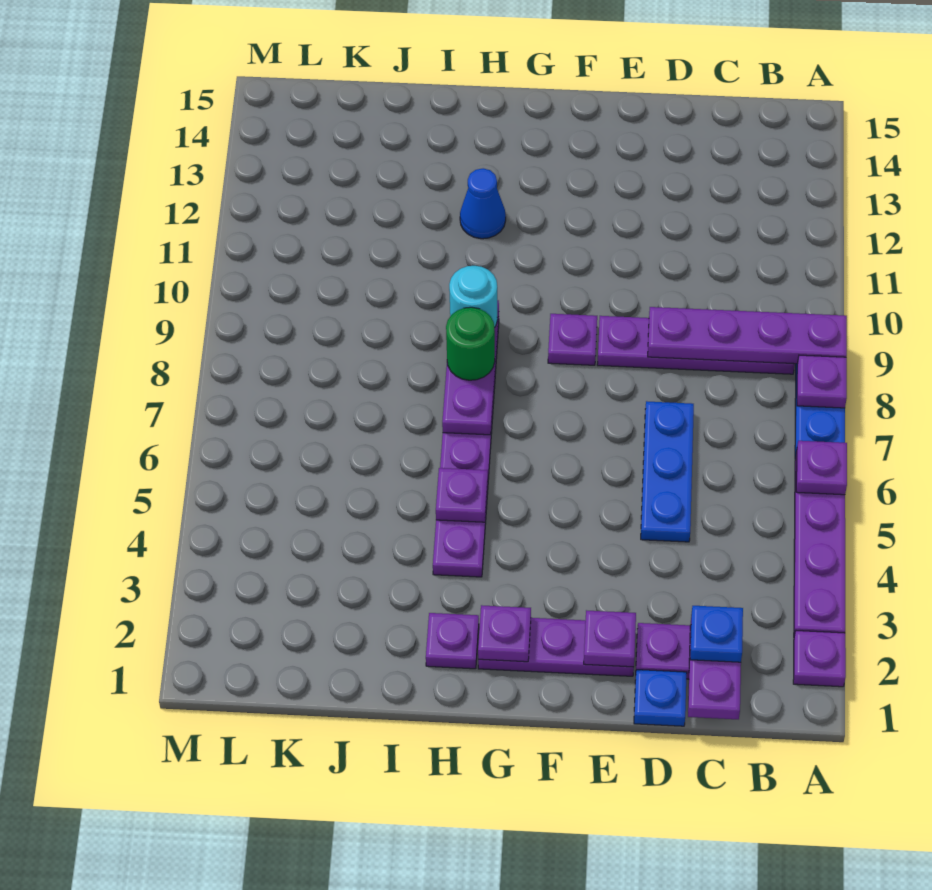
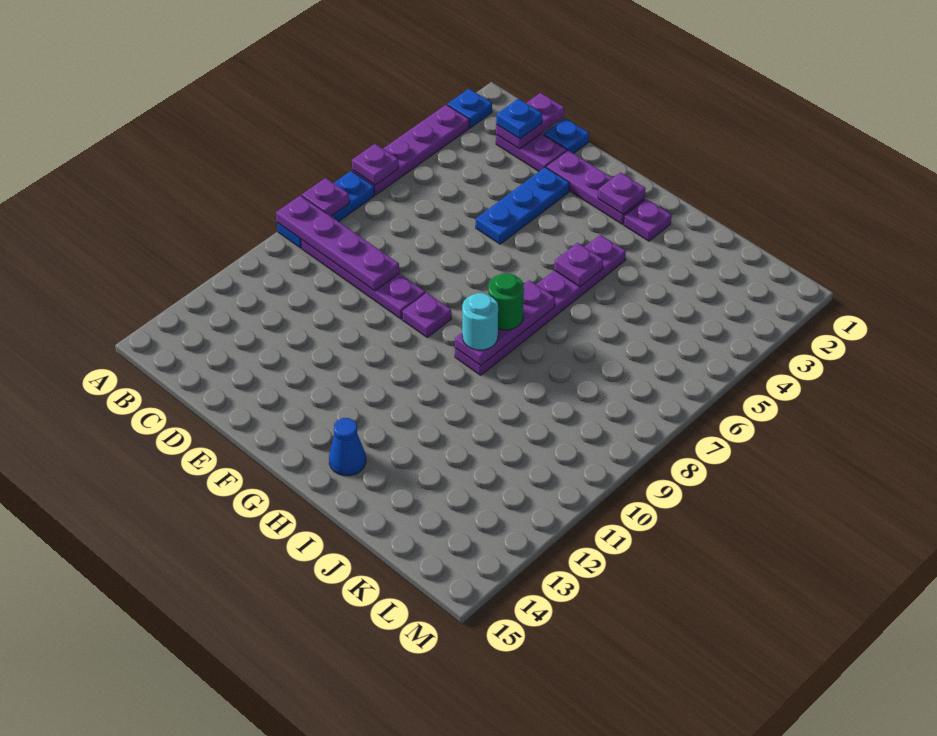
purple 1x1 plate [793,631,846,687] -> blue 1x1 plate [447,89,492,128]
blue 1x3 plate [641,401,694,542] -> blue 1x3 plate moved to [476,167,570,244]
purple 1x1 plate [584,610,636,667] -> none
blue 1x1 cone [460,168,506,239] -> blue 1x1 cone moved to [329,418,366,476]

